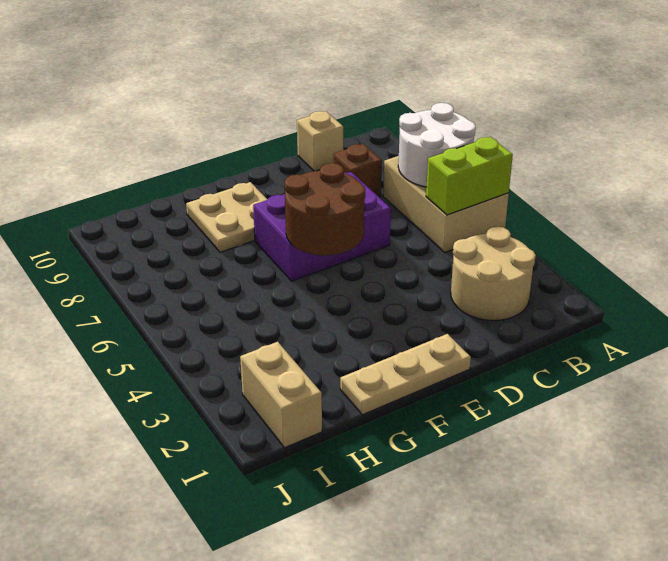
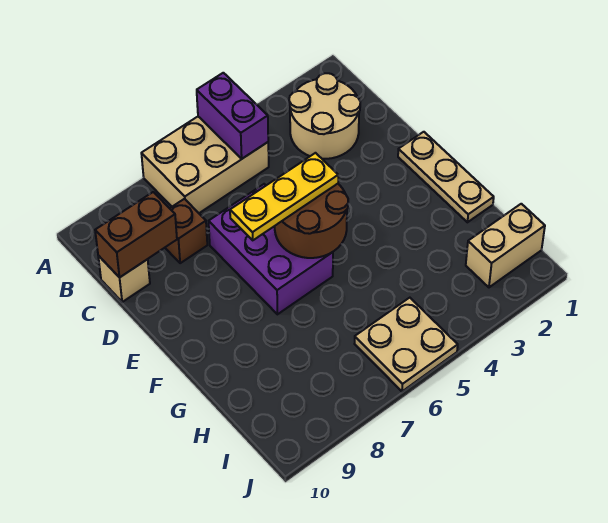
lime 1x2 brick [426,137,513,215] -> purple 1x2 brick [197,73,268,159]
white 2x2 round brick [398,103,476,187] -> none
none -> brown 1x2 brick [95,192,177,277]
none -> yellow 1x3 plate [230,153,338,240]
tan 2x2 plate [186,182,268,252] -> tan 2x2 plate moved to [355,298,458,391]

